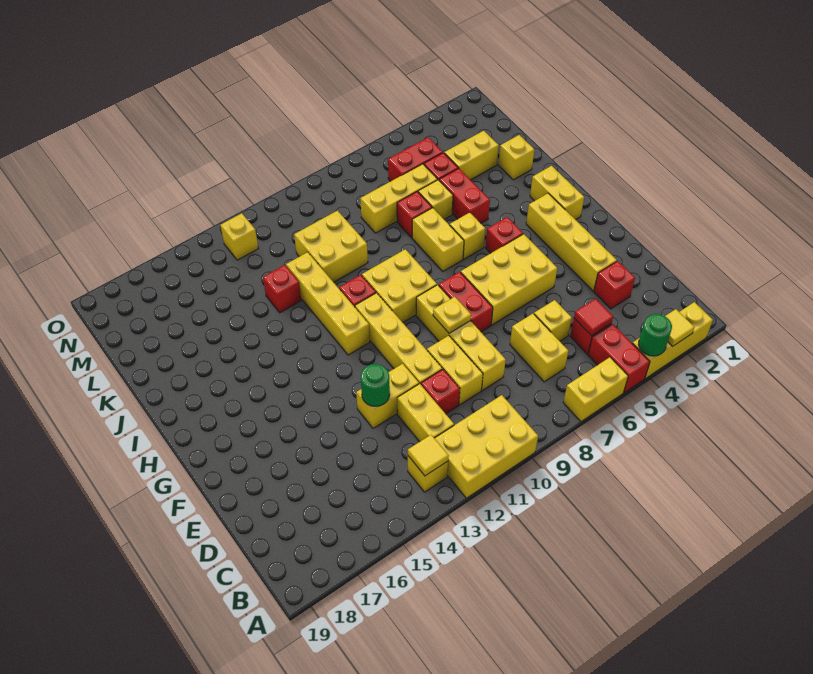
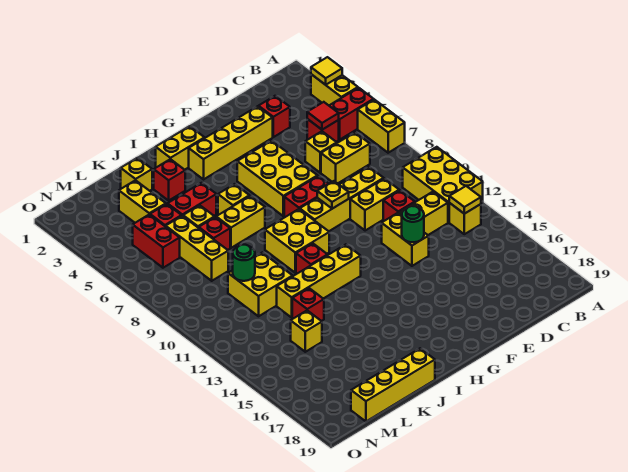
yellow 1x3 brick [632,302,713,379] -> yellow 1x2 brick [311,74,358,105]
green 1x1 round brick [638,314,672,356] -> green 1x1 round brick moved to [233,245,255,281]
yellow 1x4 brick [355,293,442,384] -> yellow 1x4 brick moved to [351,349,435,421]
red 1x1 brick [485,217,523,253] -> red 1x1 brick moved to [154,159,185,200]
yellow 1x1 brick [220,213,258,260] -> yellow 1x1 brick moved to [291,311,322,352]

